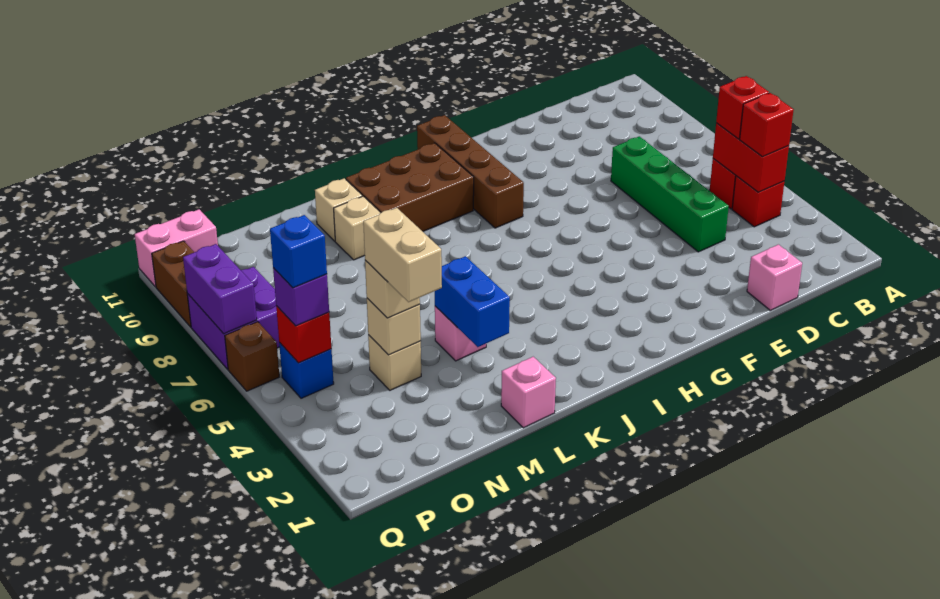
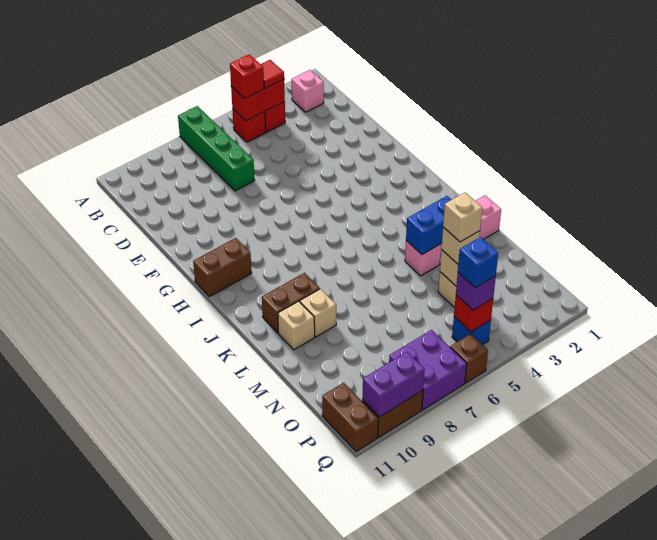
red 1x1 brick [740,93,794,157] -> red 1x1 tile [261,60,284,89]
pink 1x1 brick [747,244,802,310] -> pink 1x1 brick moved to [292,70,324,112]
green 1x4 brick [611,136,729,252] -> green 1x4 brick turned to [178,106,255,191]
brown 1x4 brick [417,115,524,228] -> brown 1x2 brick [193,238,252,297]
brown 2x3 brick [346,143,474,231] -> brown 1x2 brick [262,273,320,333]
tan 1x2 brick [363,208,442,302] -> tan 1x1 brick [443,193,482,242]
pink 1x2 brick [135,209,218,287] -> brown 1x2 brick [322,383,378,452]
purple 1x2 brick [183,244,257,334] -> purple 1x2 brick moved to [362,352,425,417]

